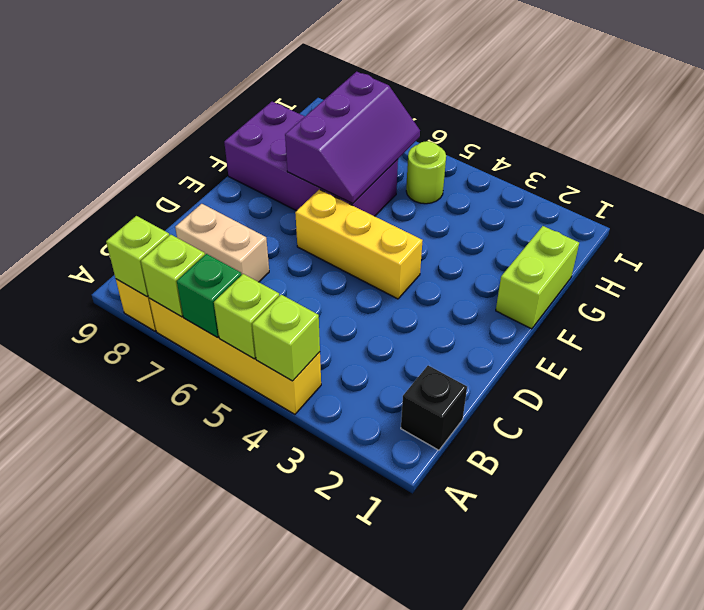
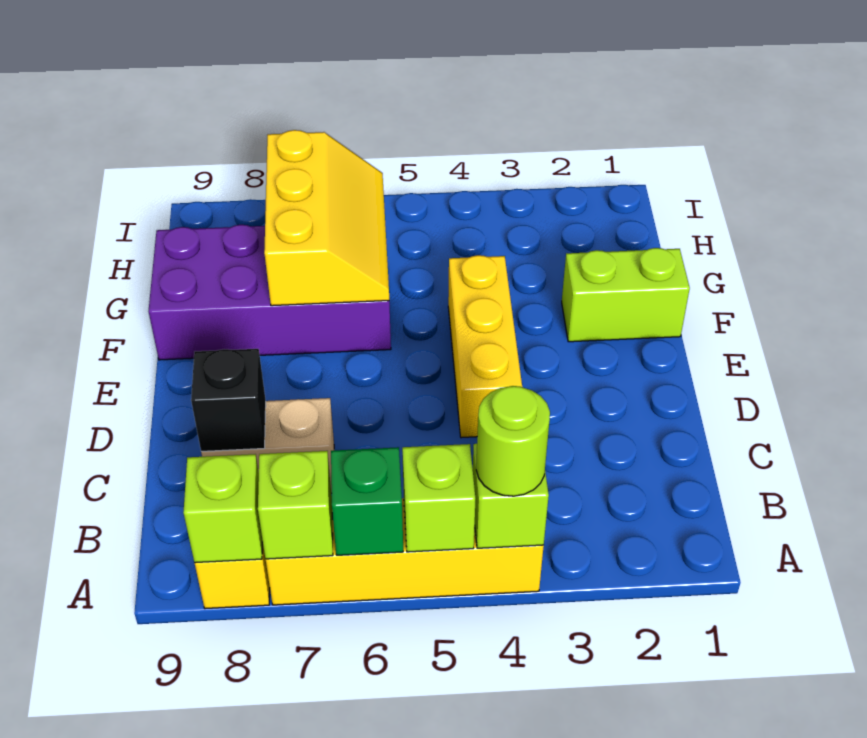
black 1x1 brick [401,365,467,450] -> black 1x1 brick moved to [191,349,266,451]
yellow 1x3 brick [295,190,423,299] -> yellow 1x3 brick turned to [448,255,522,438]
lime 1x2 brick [496,226,579,329] -> lime 1x2 brick turned to [562,248,690,342]
purple 2x3 slope [285,72,420,204] -> yellow 2x3 slope [264,130,389,306]
lime 1x1 round brick [406,141,446,204] -> lime 1x1 round brick moved to [476,386,550,496]

